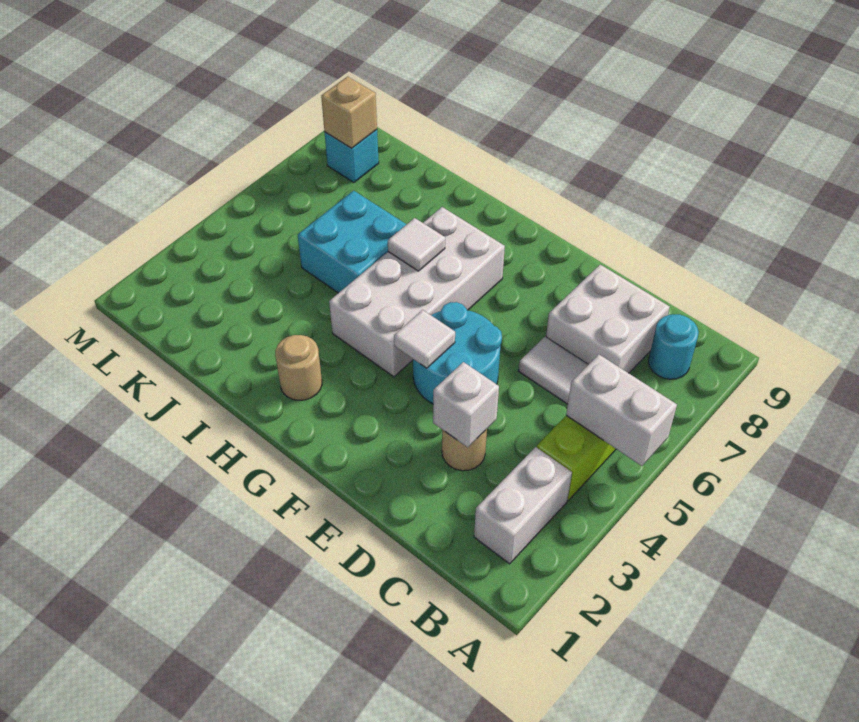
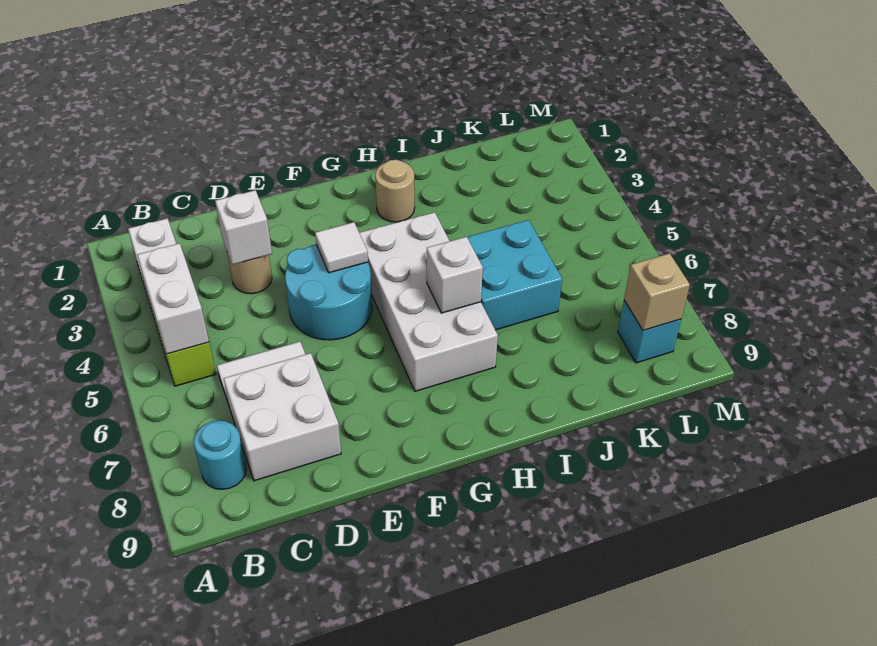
white 1x2 brick [566,355,677,466] -> white 1x2 brick turned to [137,243,209,354]
white 1x1 tile [388,218,445,271] -> white 1x1 brick [427,237,483,313]

